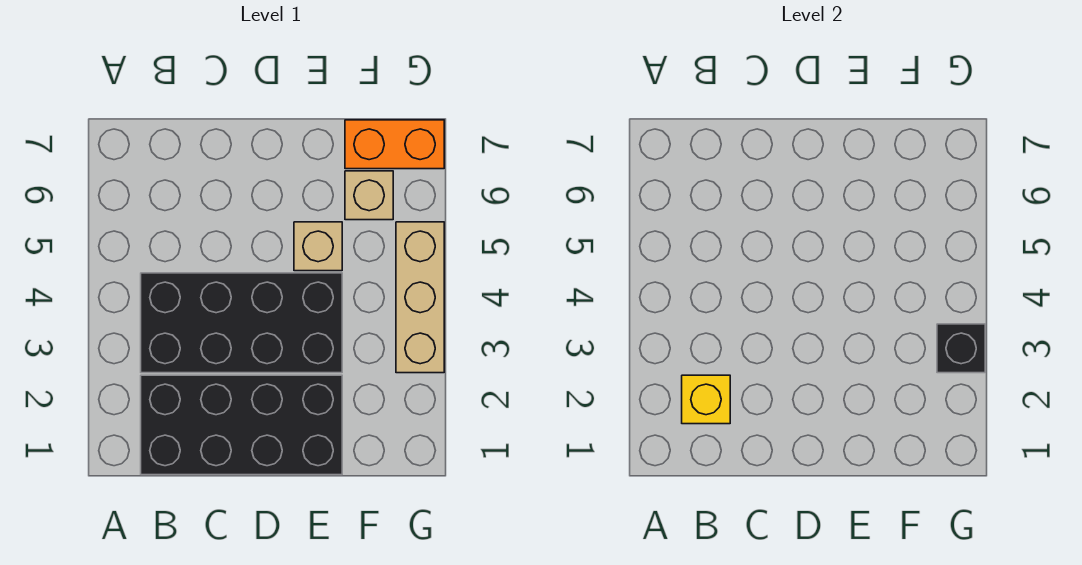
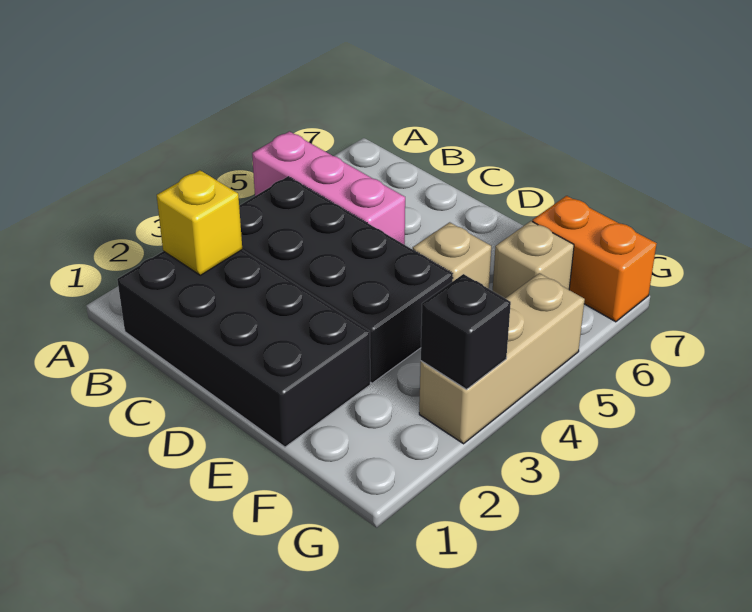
none -> pink 1x3 brick [252,131,405,245]

